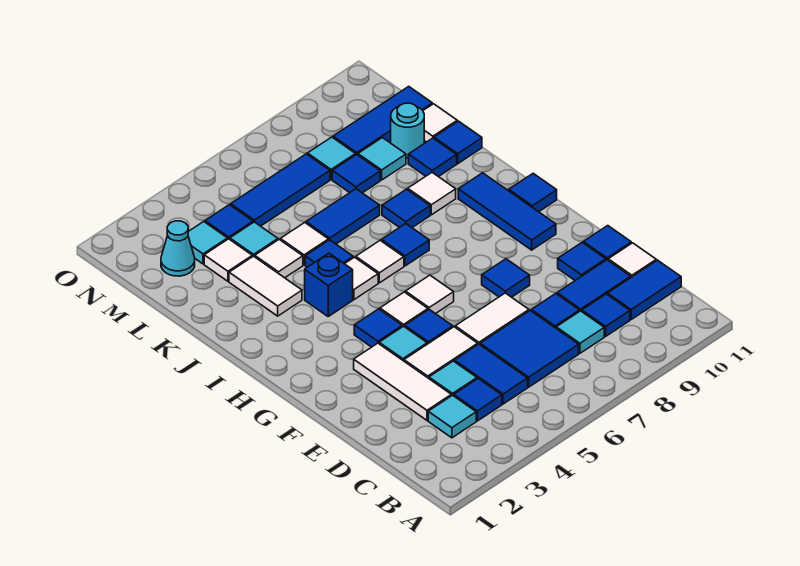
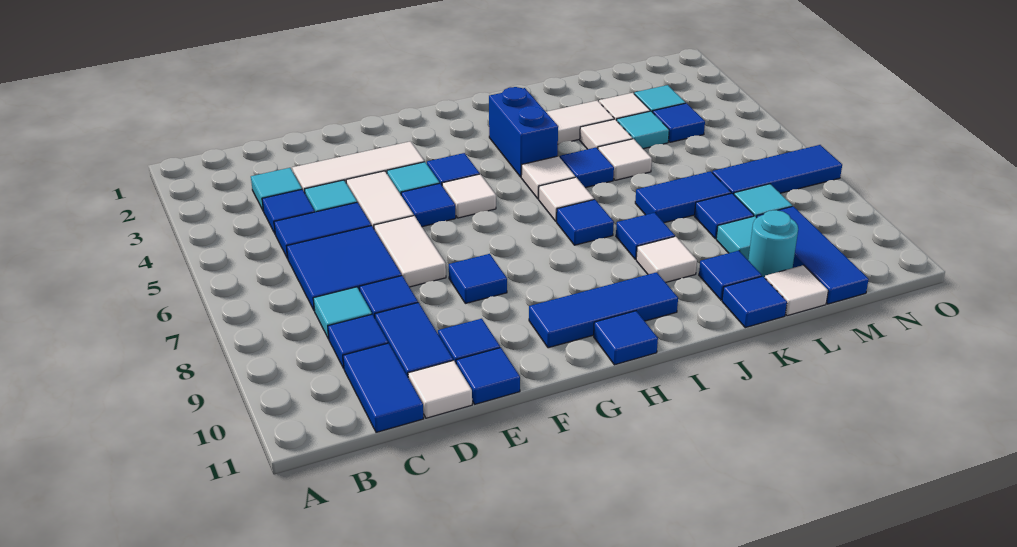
white 1x1 tile [406,275,454,314] -> none
blue 1x1 brick [305,253,353,316] -> blue 1x2 brick [489,87,558,177]
blue 1x2 tile [306,189,380,244] -> blue 1x2 tile turned to [635,171,731,223]
cyan 1x1 cone [161,221,195,276] -> none
blue 1x3 tile [231,154,330,226] -> blue 1x3 tile turned to [712,145,842,194]

